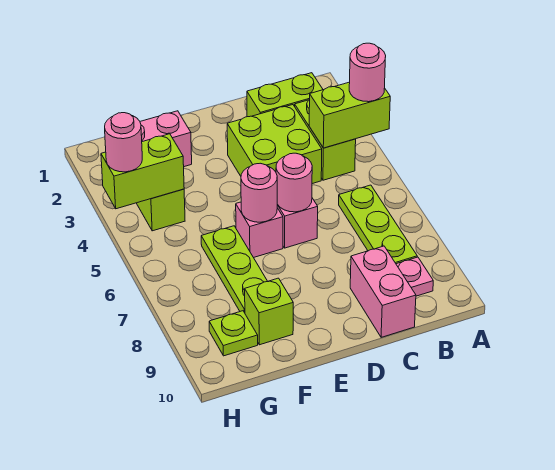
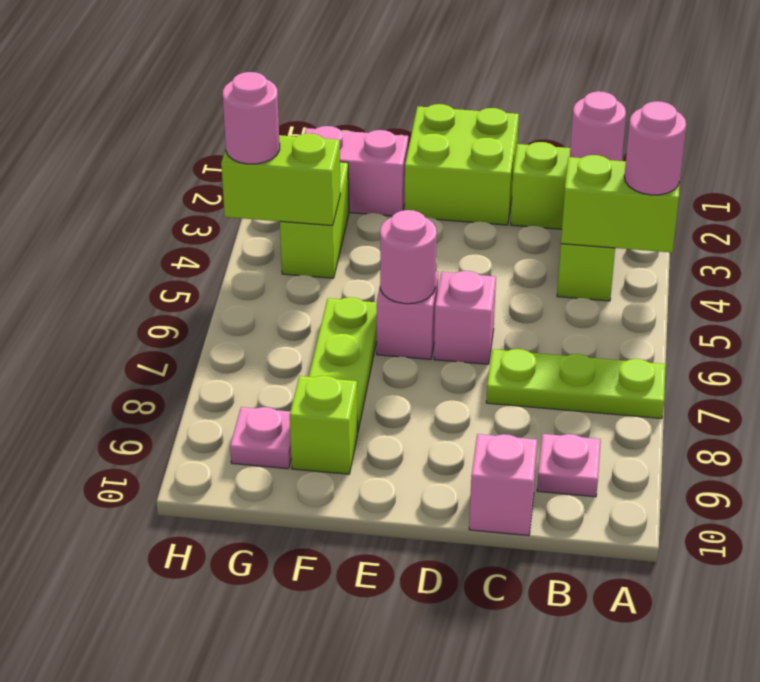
lime 1x3 plate [339,185,417,264] -> lime 1x3 plate turned to [486,349,666,419]
lime 2x2 brick [227,105,322,184] -> lime 2x2 brick moved to [405,104,519,225]
pink 1x2 brick [350,246,416,337] -> pink 1x1 brick [469,434,537,536]
pink 1x1 round brick [276,153,312,212] -> pink 1x1 round brick moved to [570,91,626,161]
lime 1x1 plate [209,311,258,356] -> pink 1x1 plate [230,407,291,469]

